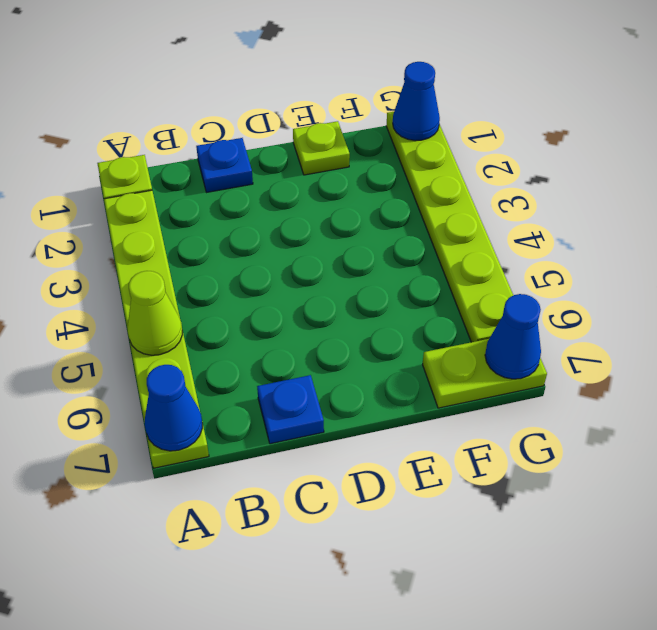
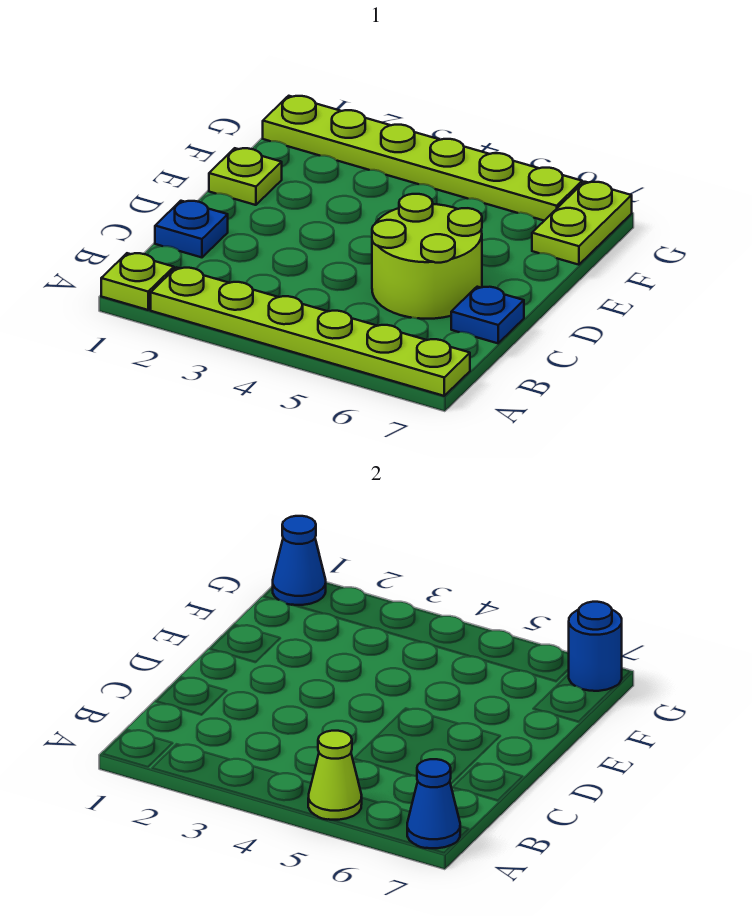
none -> lime 2x2 round brick [372,194,482,319]
blue 1x1 cone [485,294,541,379] -> blue 1x1 round brick [568,602,622,691]

